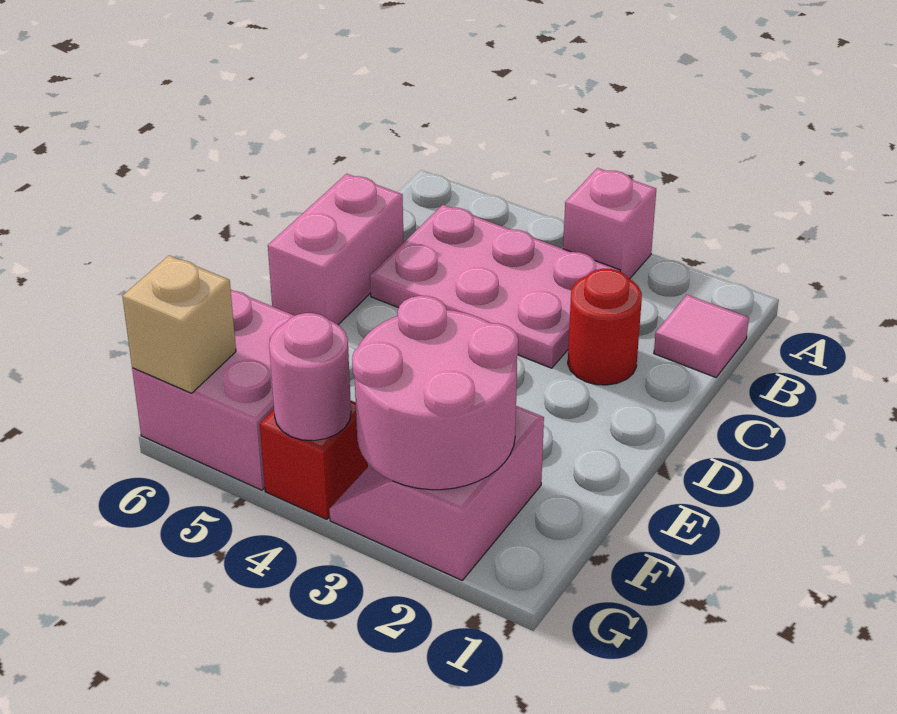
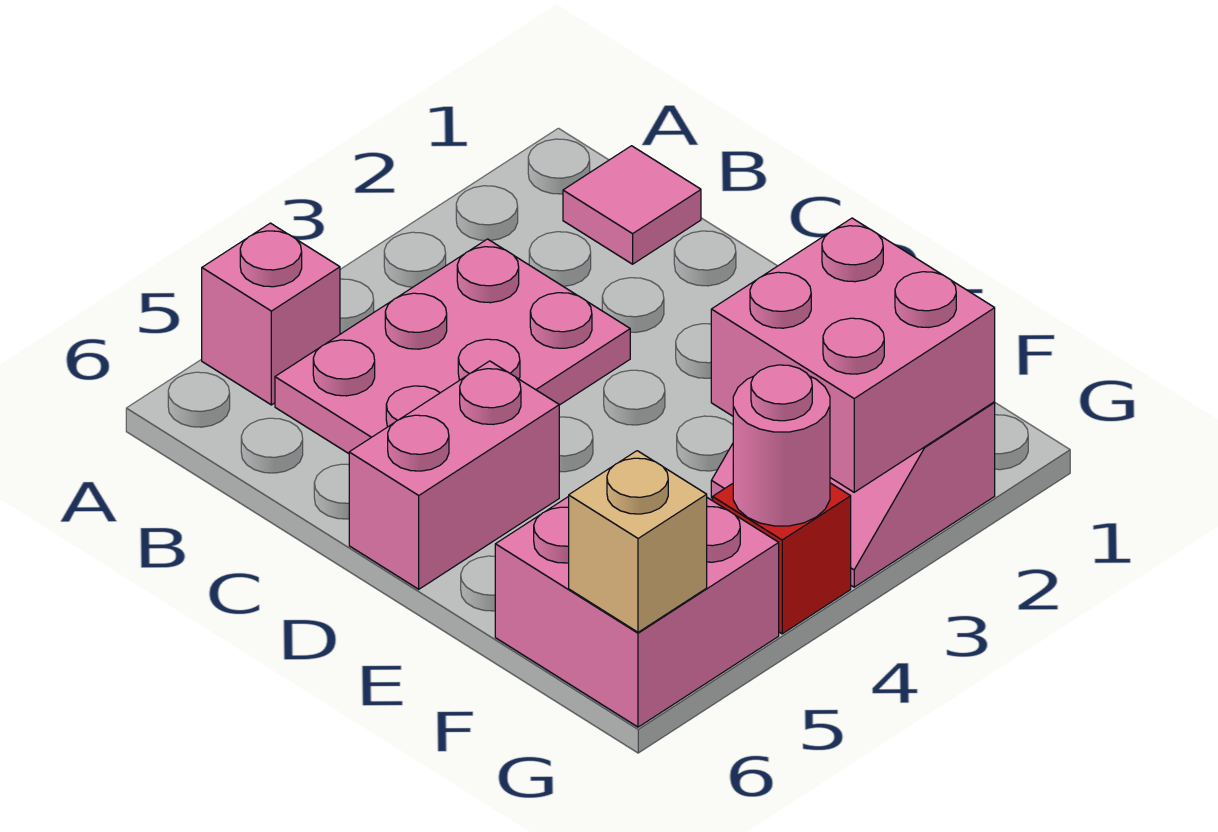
pink 1x1 brick [563,168,656,279] -> pink 1x1 brick moved to [202,223,340,405]
red 1x1 round brick [568,269,642,385] -> none
pink 1x2 brick [268,174,404,325] -> pink 1x2 brick turned to [349,361,559,589]
pink 2x2 round brick [352,296,518,490] -> pink 2x2 brick [711,218,995,492]

